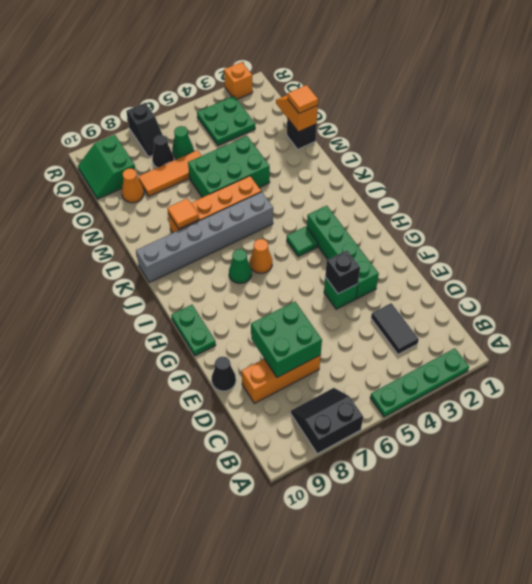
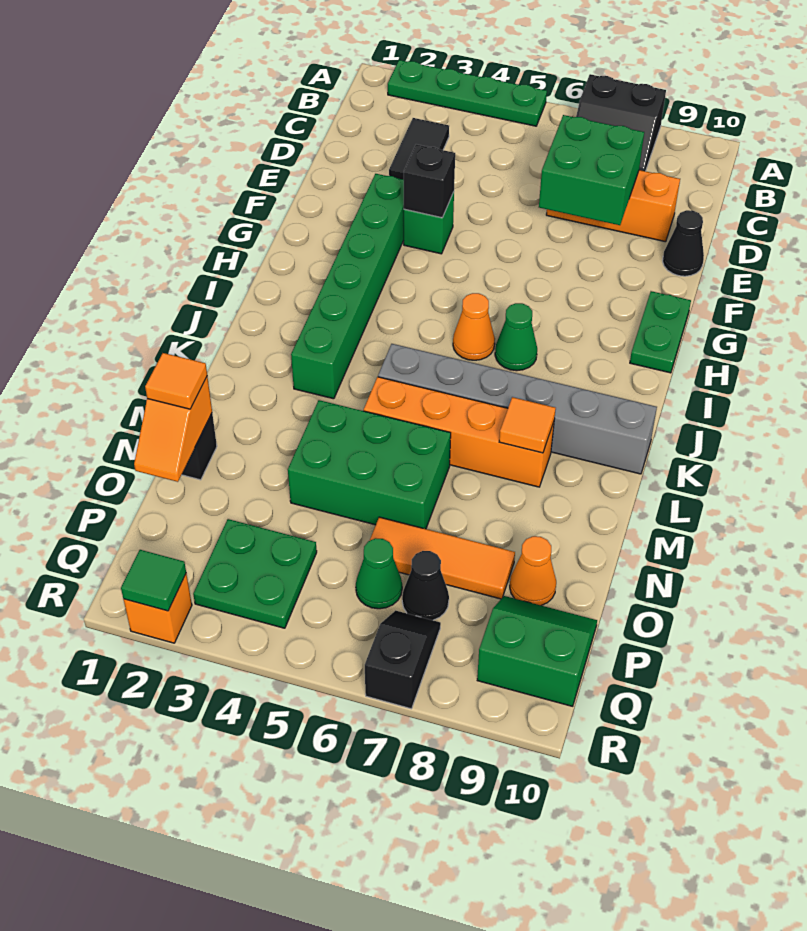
green 1x4 brick [307,206,379,299] -> green 1x6 brick [291,174,404,399]
green 1x1 tile [287,226,318,257] -> green 1x1 tile moved to [121,550,186,611]
green 2x2 slope [78,135,136,199] -> green 2x2 slope turned to [477,596,597,706]

